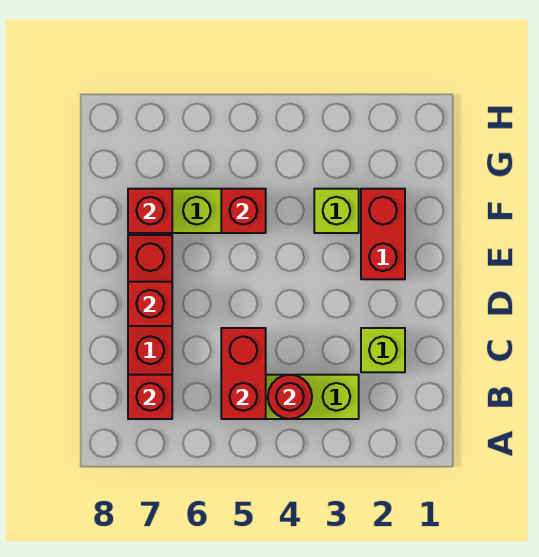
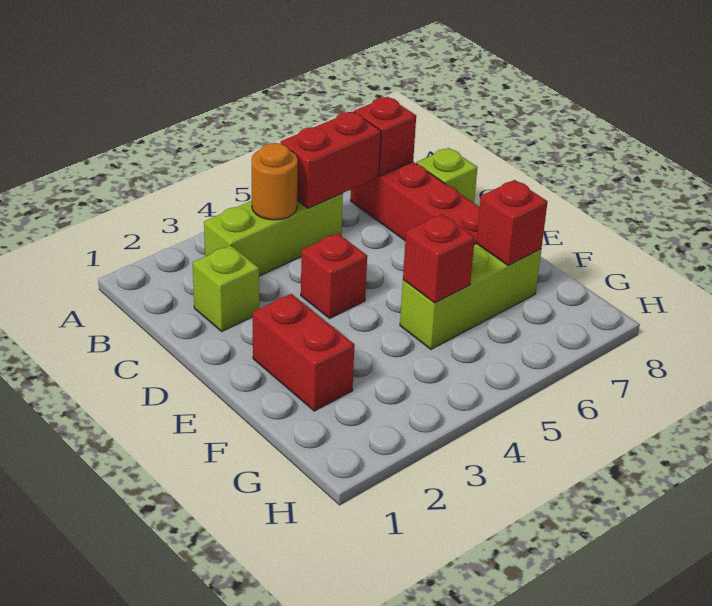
red 1x1 round brick [268,375,312,419] -> orange 1x1 round brick [252,143,298,220]
red 1x2 brick [221,328,266,419] -> red 1x2 brick turned to [281,111,381,208]
red 1x1 brick [128,282,172,326] -> red 1x1 brick moved to [301,233,367,318]
lime 1x1 brick [314,189,359,233] -> lime 1x1 brick moved to [416,148,478,203]

